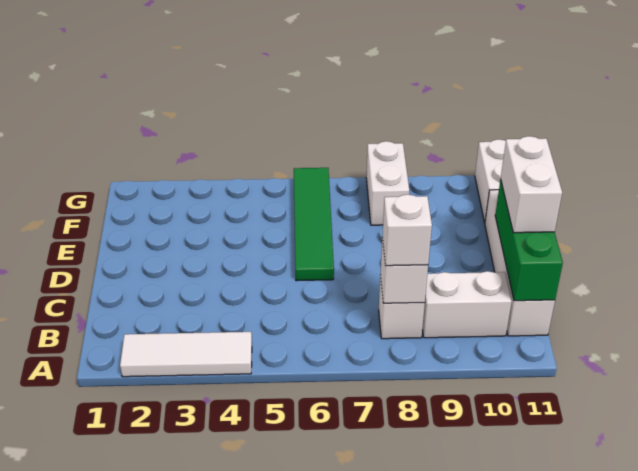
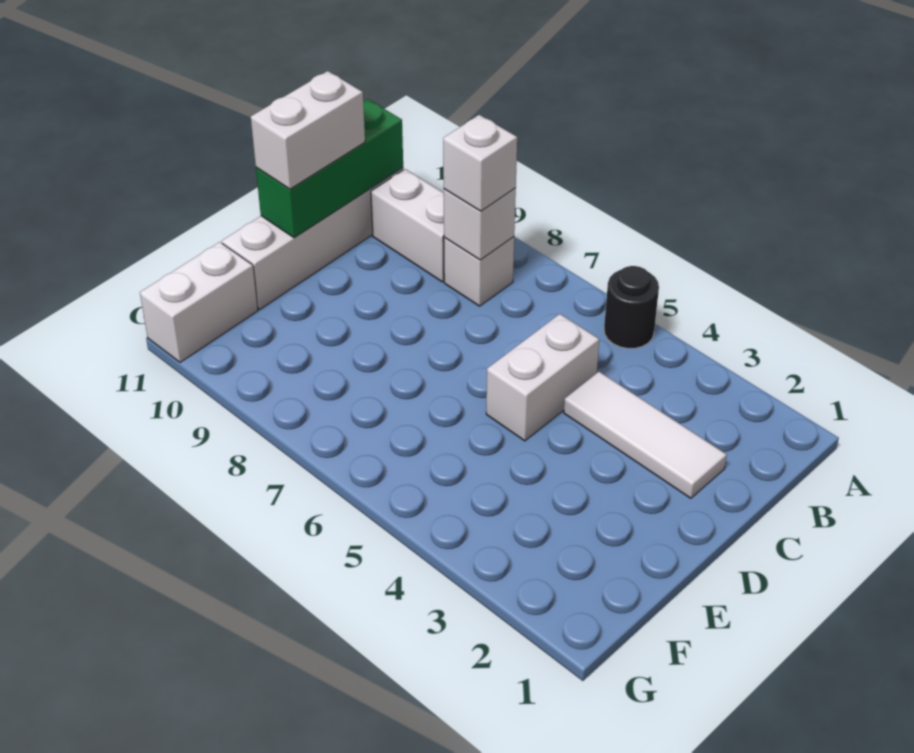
white 1x3 tile [120,332,252,377] -> white 1x3 tile moved to [564,372,727,498]
none -> black 1x1 round brick [604,266,659,348]
green 1x4 tile [294,168,334,281] -> none
white 1x2 brick [366,141,409,225] -> white 1x2 brick moved to [486,314,599,441]

